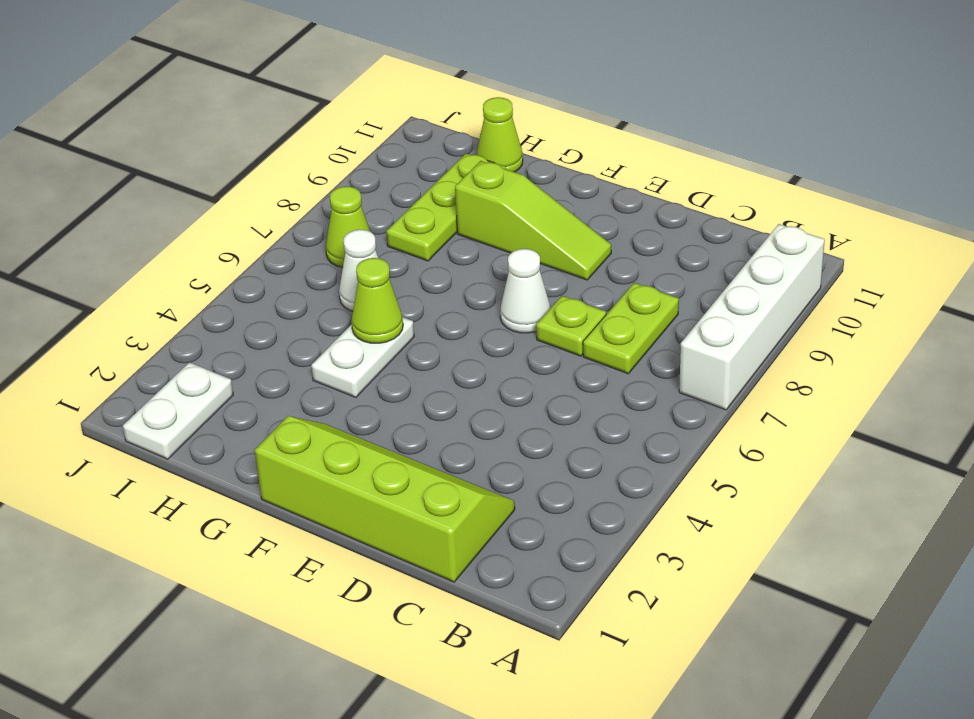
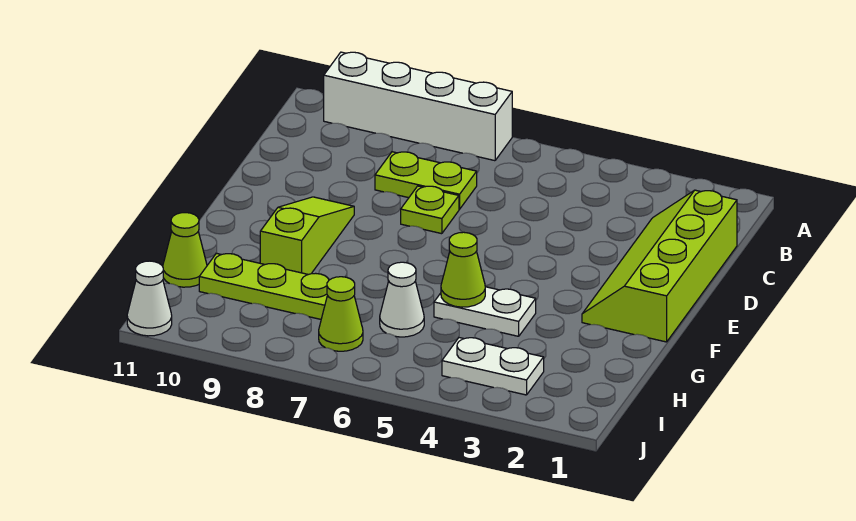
white 1x1 cone [500,249,551,333] -> white 1x1 cone moved to [127,261,172,336]
white 1x2 plate [123,362,233,459] -> white 1x2 plate moved to [442,338,544,395]

